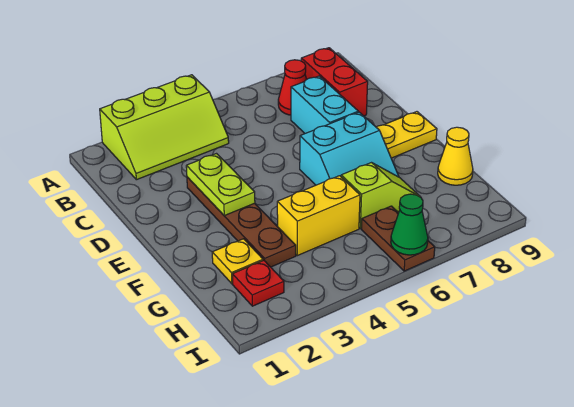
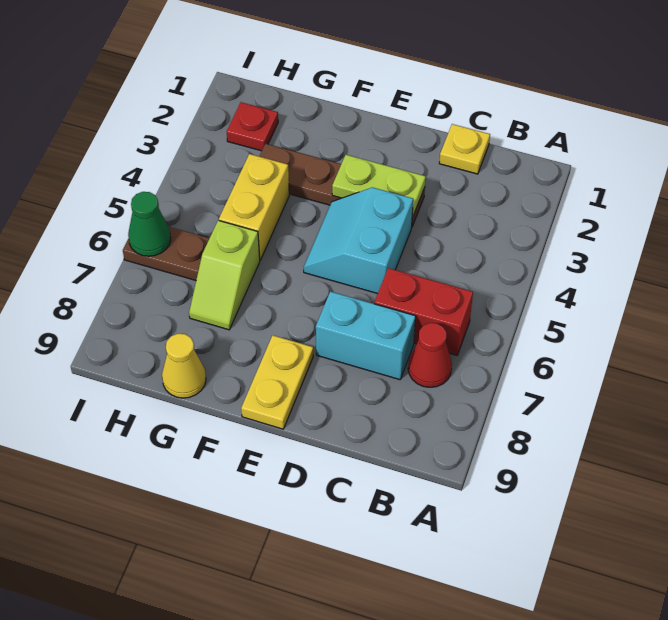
lime 2x3 slope [100,75,229,180] -> none
red 1x2 brick [301,48,368,116] -> red 1x2 brick moved to [374,268,473,355]
cyan 2x2 slope [300,112,399,185] -> cyan 2x2 slope moved to [304,187,413,294]
yellow 1x1 plate [212,239,263,284] -> yellow 1x1 plate moved to [439,124,490,174]

